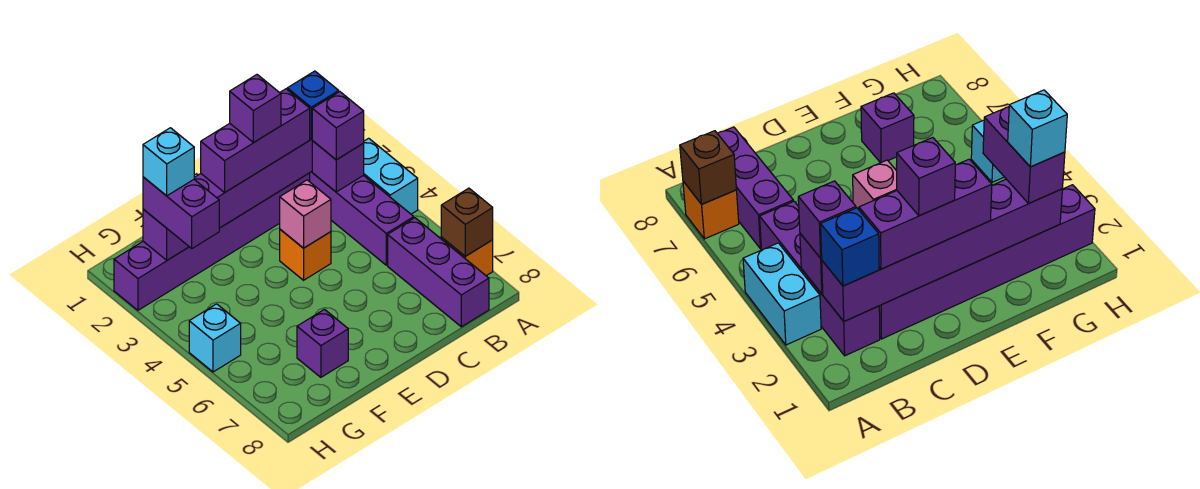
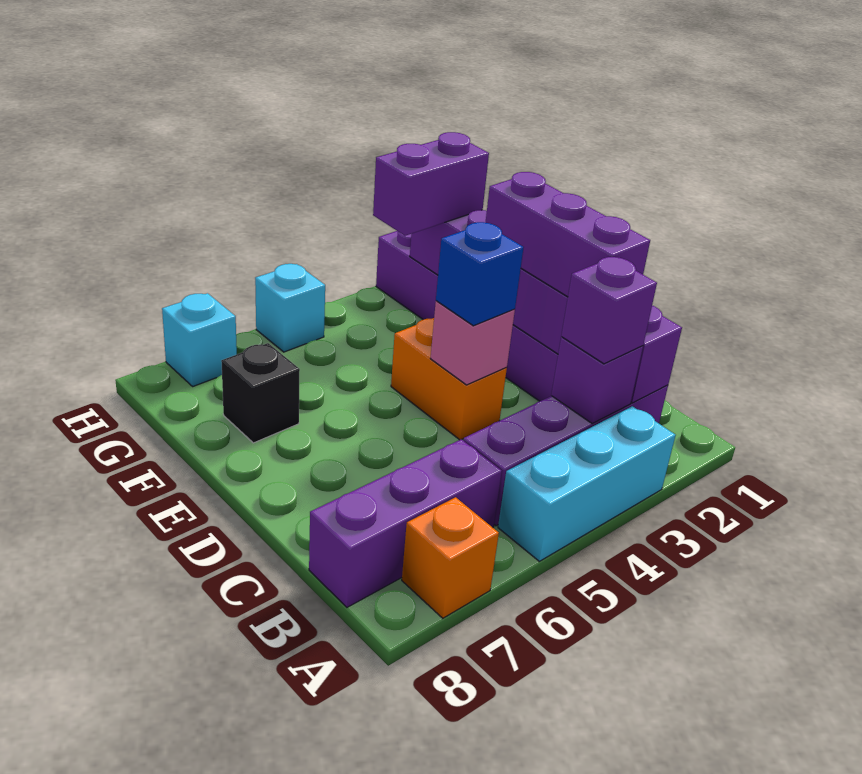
cyan 1x2 brick [364,138,418,214] -> cyan 1x3 brick [498,406,676,561]
brown 1x1 brick [441,188,493,256] -> none
blue 1x1 brick [287,71,339,139] -> blue 1x1 brick moved to [436,222,524,326]
purple 1x1 brick [230,75,281,142] -> none
orange 1x1 brick [280,229,331,280] -> orange 1x2 brick [391,318,507,440]
purple 1x1 brick [297,309,348,377] -> black 1x1 brick [221,343,300,443]
cyan 1x1 brick [143,128,194,196] -> cyan 1x1 brick moved to [162,293,237,386]

